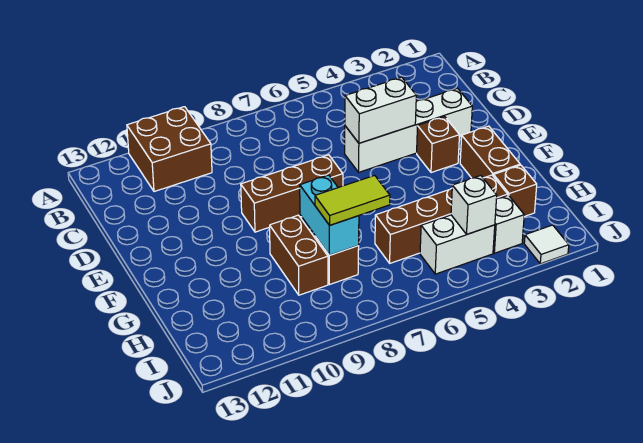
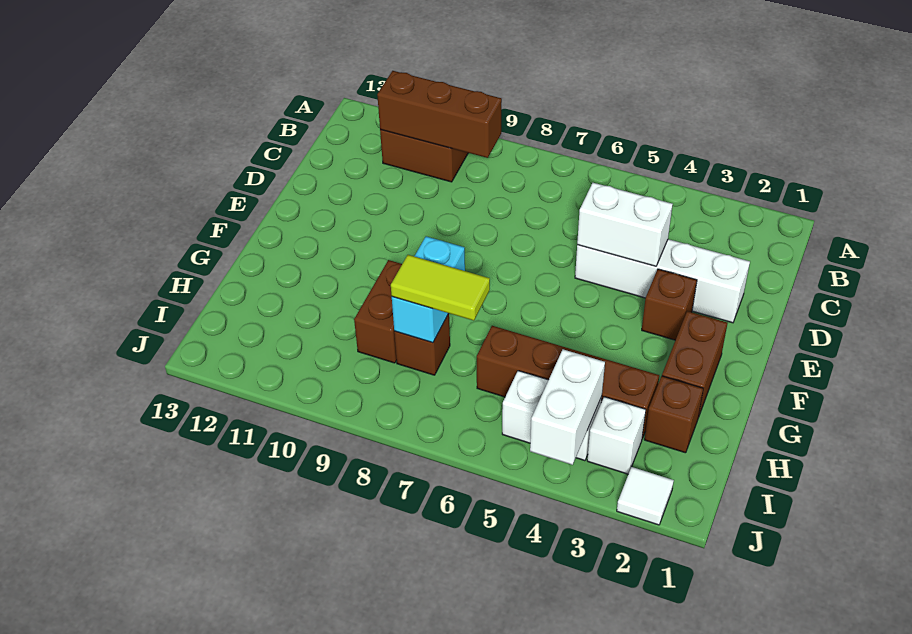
brown 1x3 brick [241,155,343,232] -> brown 1x3 brick moved to [377,71,502,158]
white 1x1 brick [451,176,497,234] -> white 1x2 brick [530,349,605,465]

